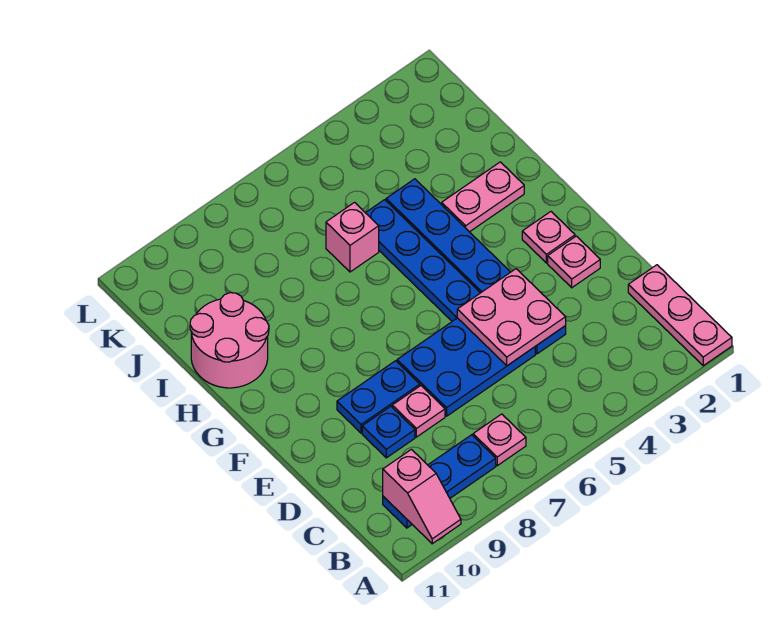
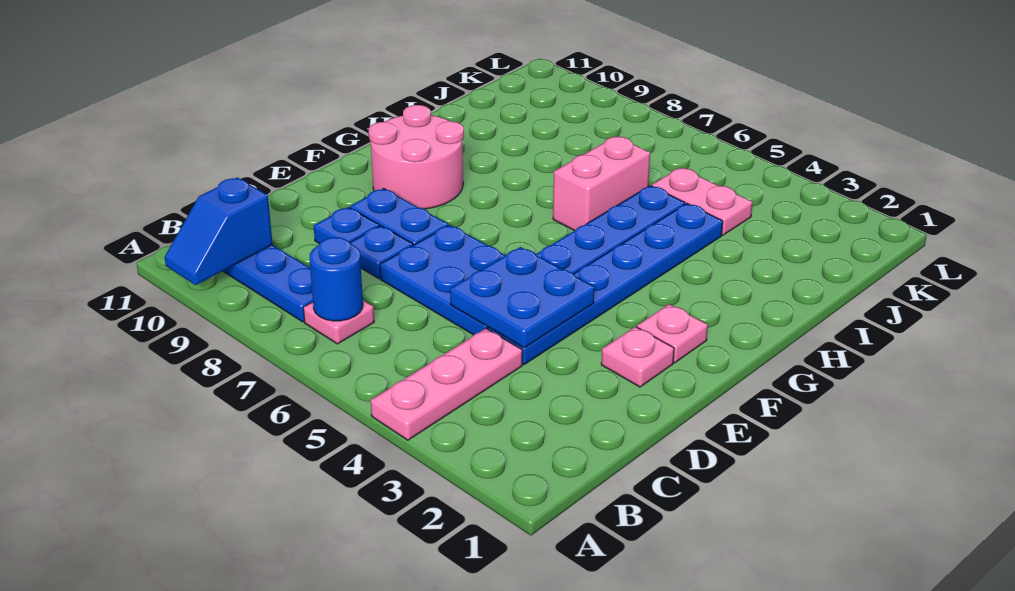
pink 1x3 plate [628,265,732,366] -> pink 1x3 plate moved to [371,328,522,440]
pink 1x2 slope [383,449,461,544] -> blue 1x2 slope [165,177,273,285]
none -> blue 1x1 round brick [310,237,363,321]
pink 2x2 plate [457,269,566,366] -> blue 2x2 plate [450,247,594,348]
pink 1x1 plate [392,386,445,437] -> blue 1x1 plate [350,226,413,279]
pink 1x2 plate [442,162,524,232] -> pink 1x2 plate moved to [652,168,752,235]
pink 2x2 round brick [190,293,269,388] -> pink 2x2 round brick moved to [369,105,464,209]
pink 1x1 brick [326,202,379,272] -> pink 1x2 brick [553,137,650,231]

